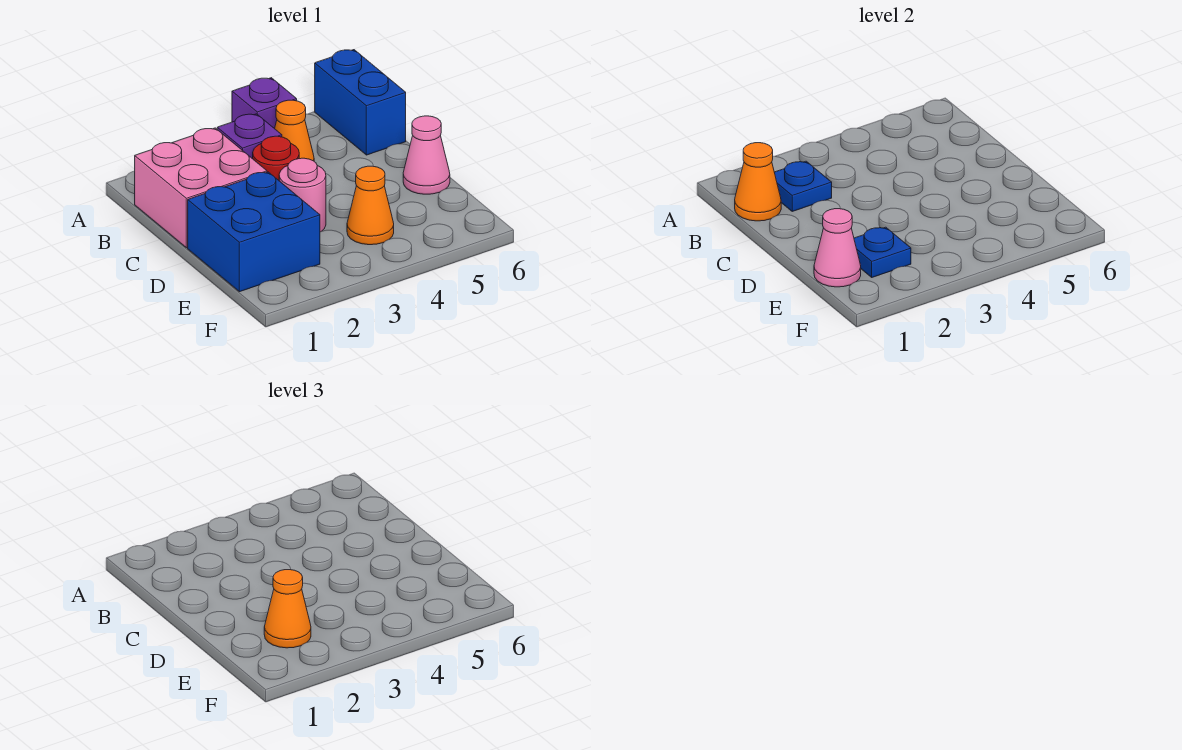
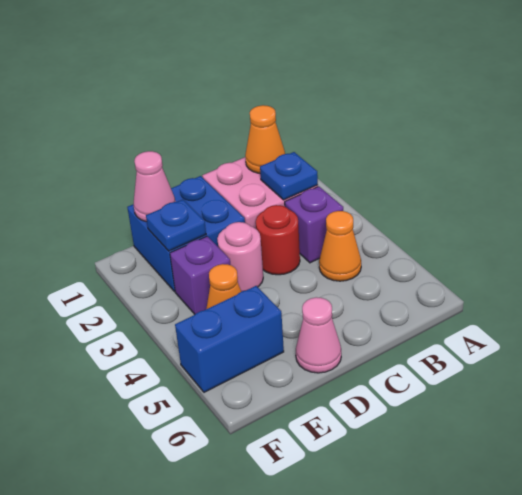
purple 1x1 brick [232,78,297,129] -> purple 1x1 brick moved to [170,236,230,314]
blue 1x2 brick [315,50,406,155] -> blue 1x2 brick moved to [175,286,284,392]
orange 1x1 cone [264,570,311,648] -> none

